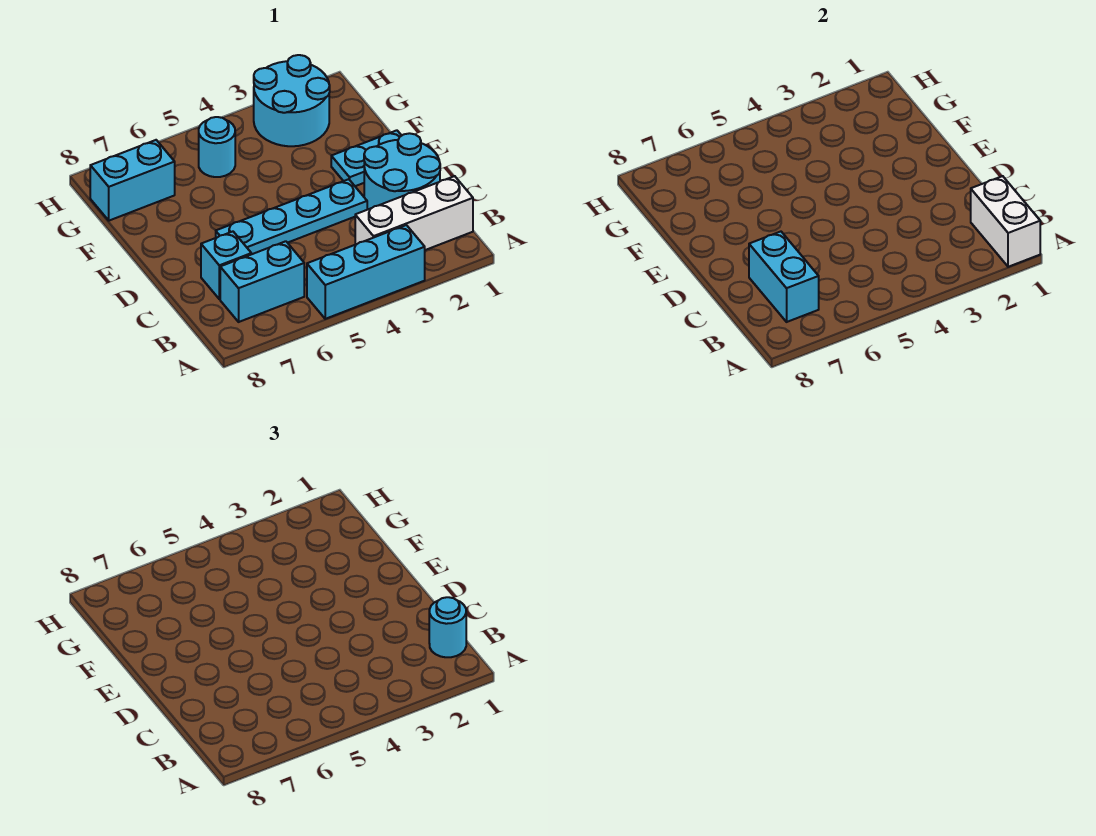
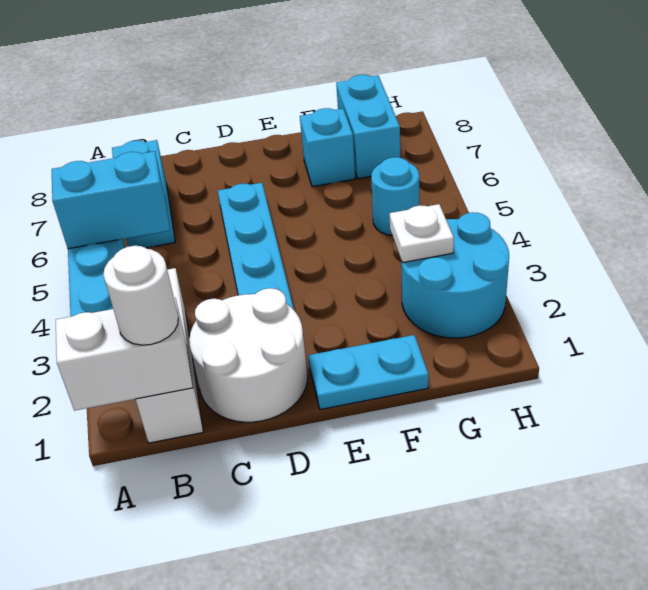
cyan 1x1 round brick [429,597,466,657] -> white 1x1 round brick [103,246,178,345]
cyan 1x2 brick [749,232,819,322] -> cyan 1x2 brick moved to [52,151,170,249]
cyan 2x2 round brick [364,133,440,210] -> white 2x2 round brick [189,288,308,422]
cyan 1x1 brick [201,232,251,299] -> cyan 1x1 brick moved to [300,108,355,187]
cyan 1x2 plate [331,130,402,186] -> cyan 1x2 plate turned to [308,335,429,410]
none -> white 1x1 plate [390,204,454,263]

